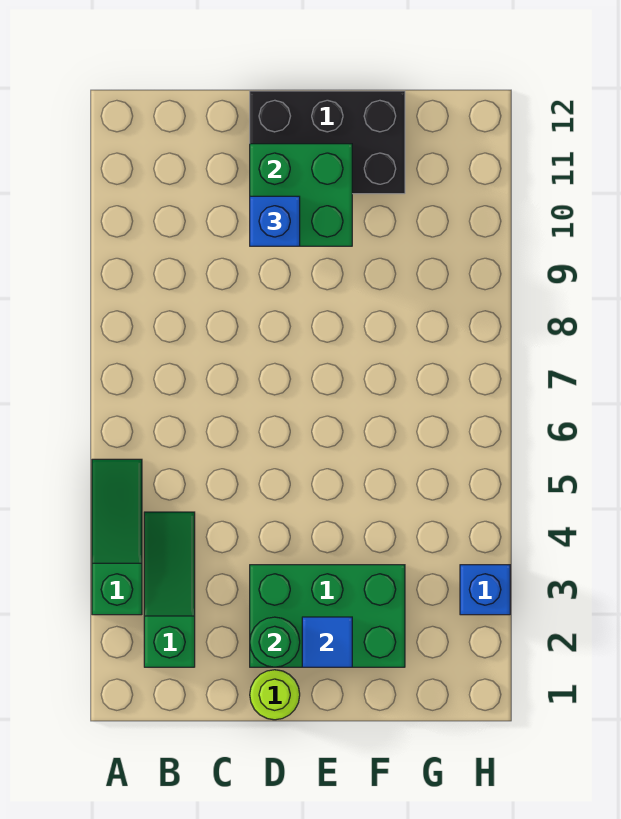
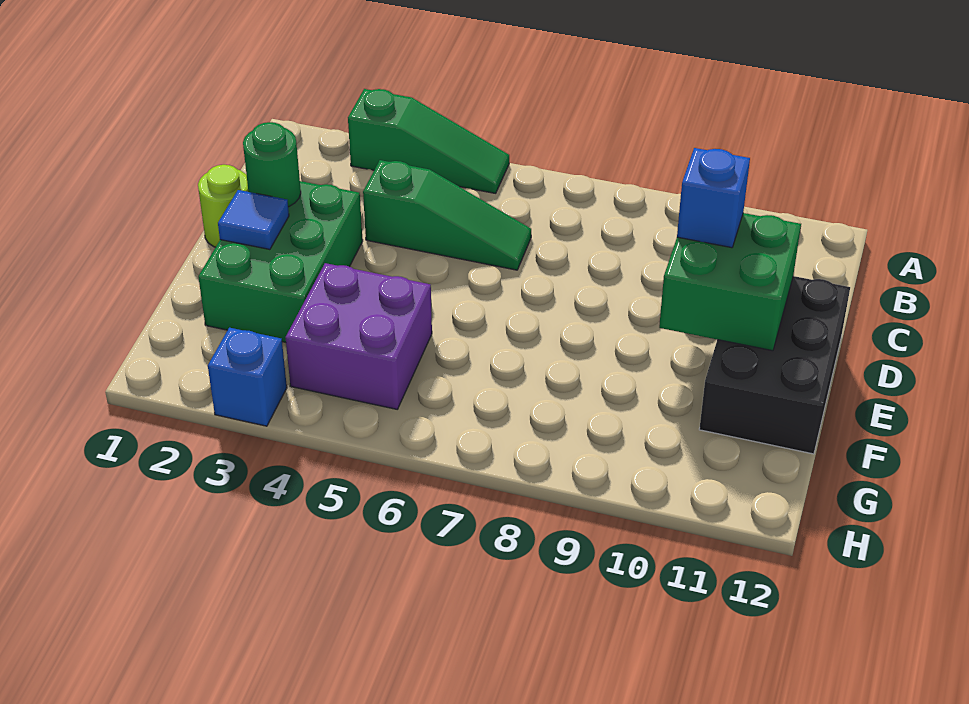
green 1x3 slope [144,512,195,667] -> green 1x3 slope moved to [363,160,531,270]
none -> purple 2x2 brick [286,263,432,409]

